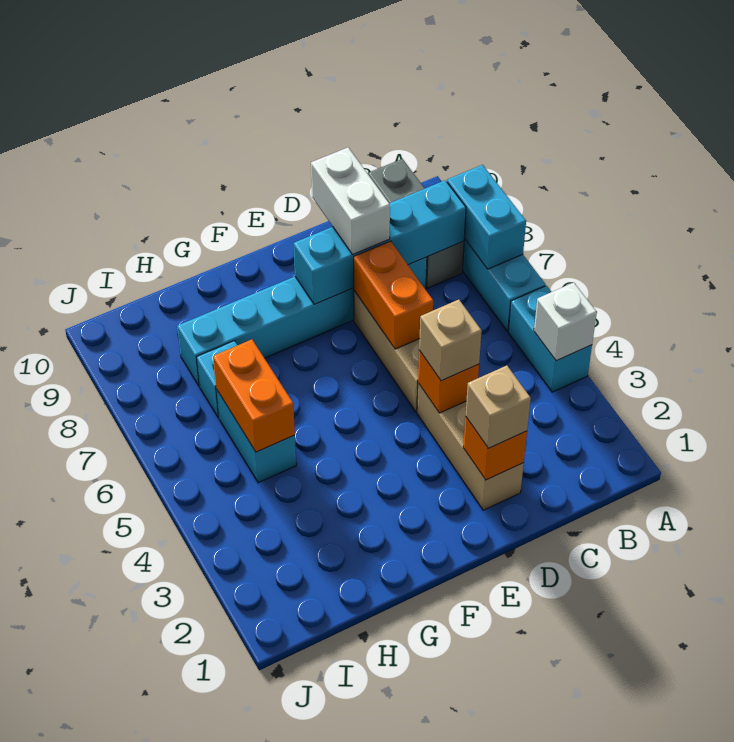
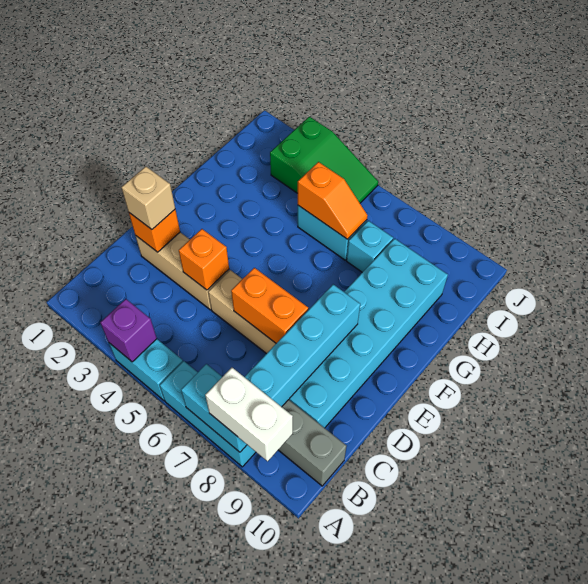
white 1x1 brick [534,283,597,361] -> purple 1x1 brick [100,299,157,362]
cyan 1x6 brick [177,257,427,386] -> cyan 2x6 brick [289,239,448,428]
tan 1x1 brick [419,300,482,381] -> none
white 1x2 brick [311,148,390,255] -> white 1x2 brick moved to [205,368,293,461]
orange 1x2 brick [213,339,295,452] -> orange 1x2 slope [298,162,368,239]
none -> green 2x3 slope [270,117,378,203]

